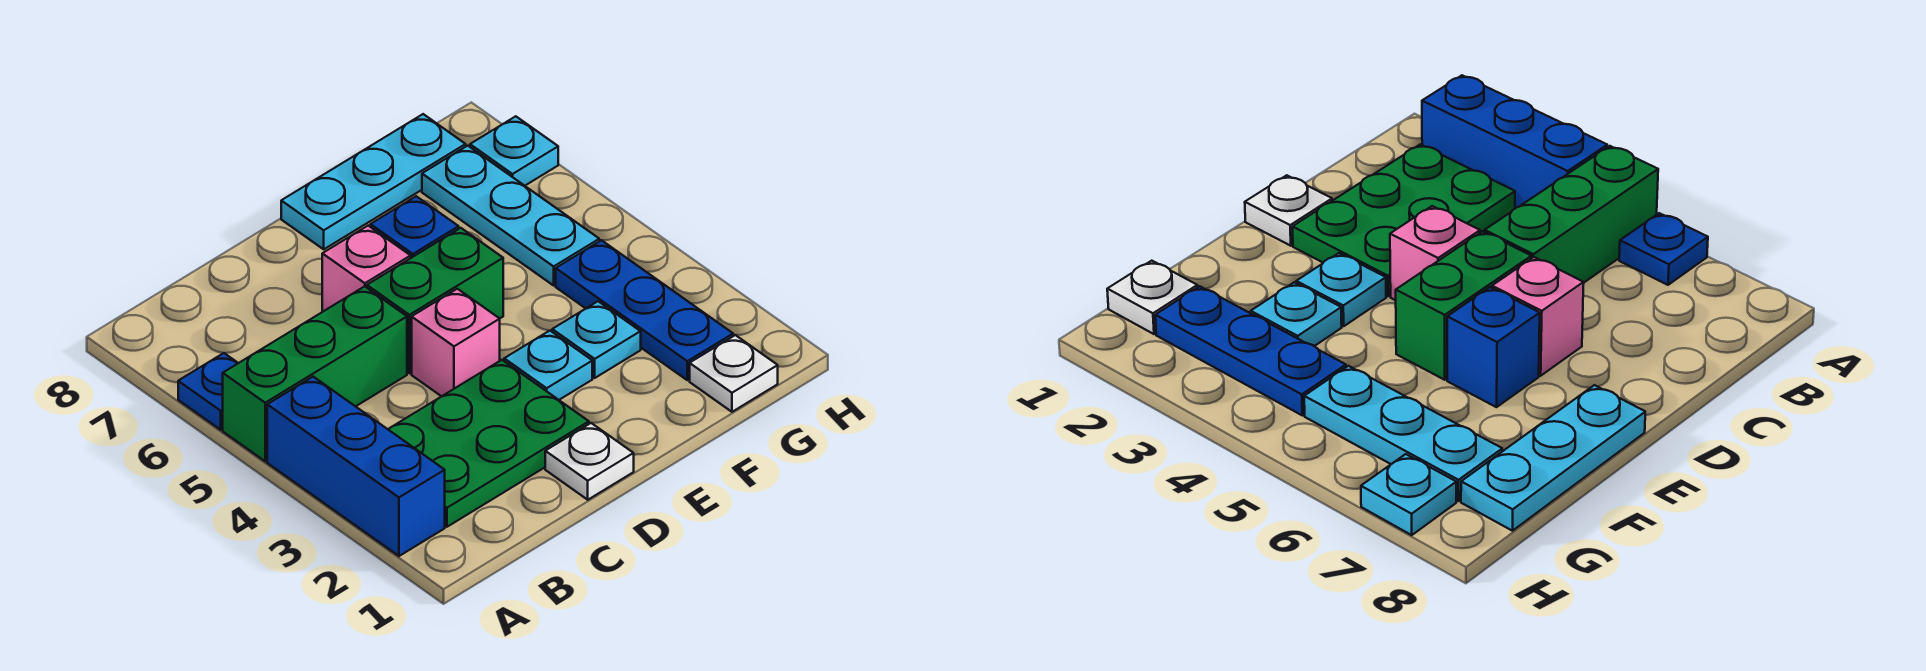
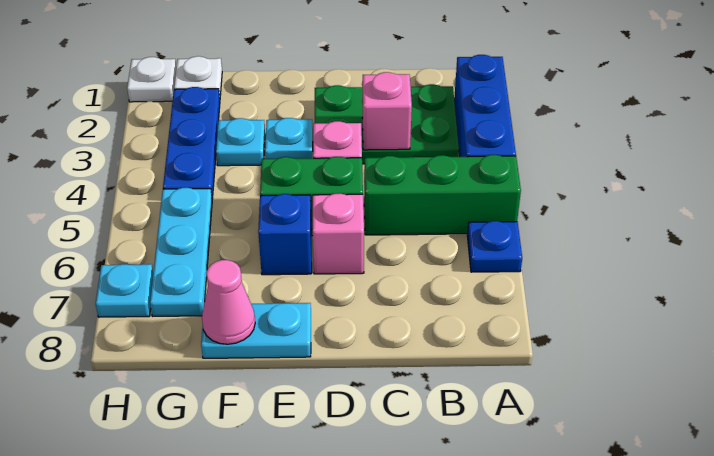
none -> pink 1x1 brick [362,72,412,150]
white 1x1 plate [545,423,634,500] -> white 1x1 plate moved to [127,57,176,102]
cyan 1x3 plate [281,114,466,249] -> cyan 1x2 plate [201,303,311,358]
none -> pink 1x1 cone [202,260,255,344]

